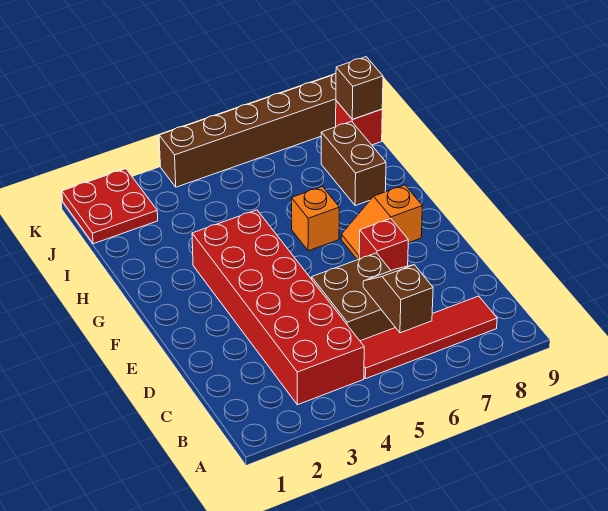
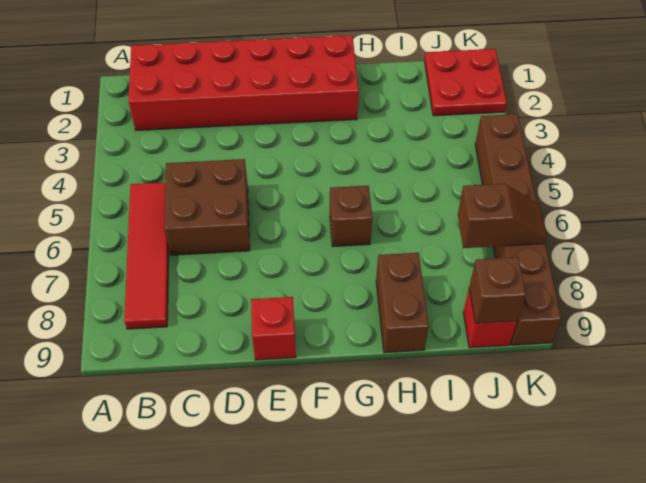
red 2x6 brick [192,210,364,405] -> red 2x6 brick moved to [128,35,359,131]
brown 1x2 slope [363,265,433,333] -> brown 1x2 slope moved to [458,184,547,248]
red 1x1 brick [359,219,408,271] -> red 1x1 brick moved to [251,297,296,360]
orange 1x2 slope [341,185,422,260] -> none
orange 1x1 brick [291,187,339,251] -> brown 1x1 brick [330,186,372,247]
brown 1x2 brick [321,121,386,206] -> brown 1x2 brick turned to [376,253,429,353]

